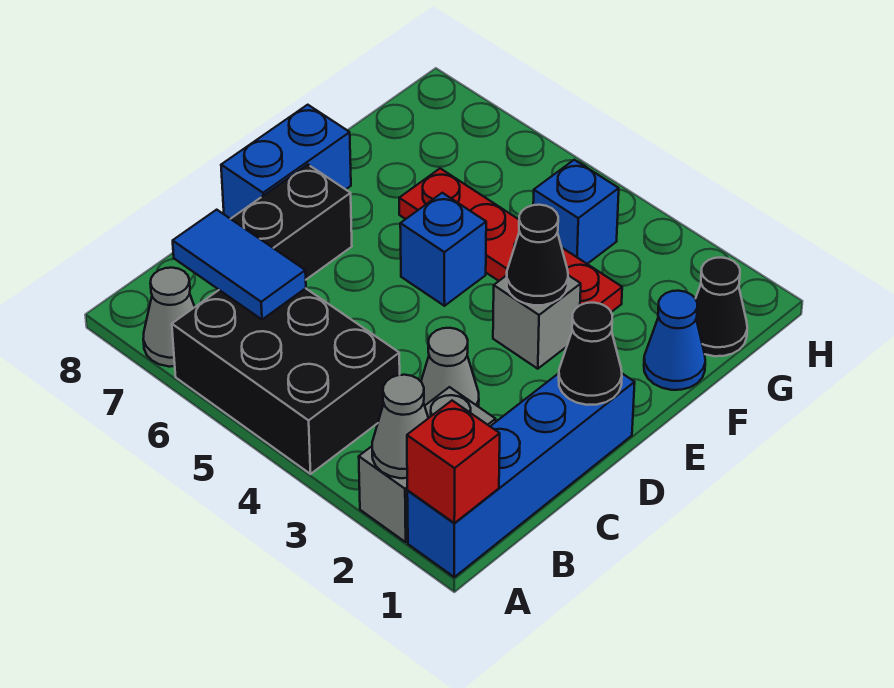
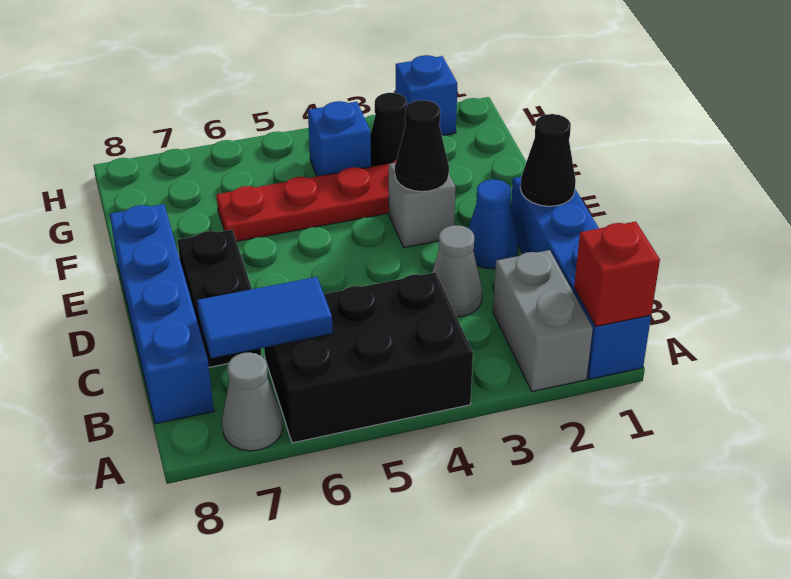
grey 1x1 cone [372,375,428,478] -> none
blue 1x2 brick [221,105,351,219] -> blue 1x4 brick [110,204,214,424]
blue 1x1 brick [400,193,486,306] -> blue 1x1 brick moved to [396,55,457,135]
blue 1x1 cone [644,291,705,390] -> blue 1x1 cone moved to [469,179,518,269]
black 1x1 cone [696,258,747,356] -> black 1x1 cone moved to [371,93,407,167]

